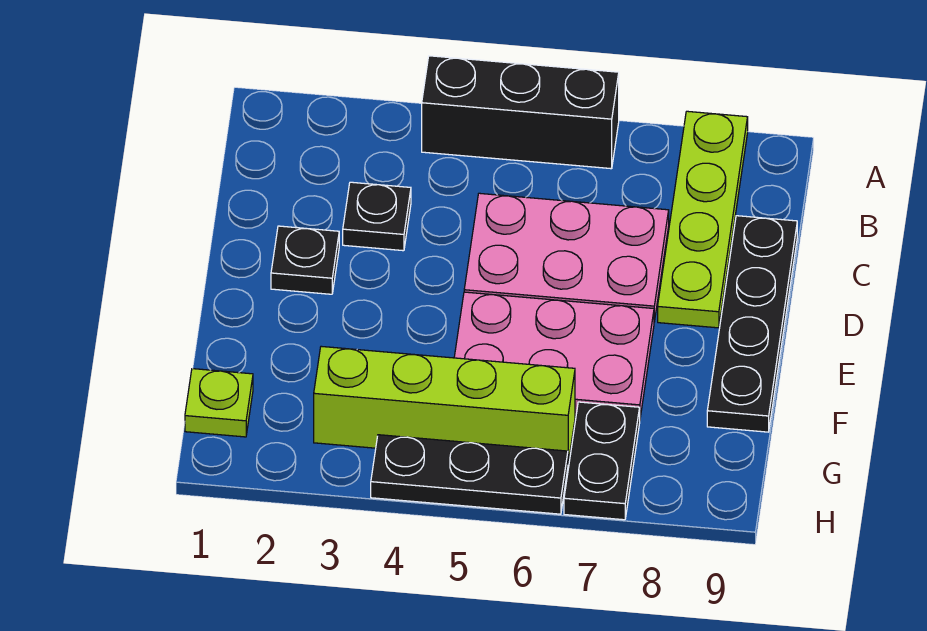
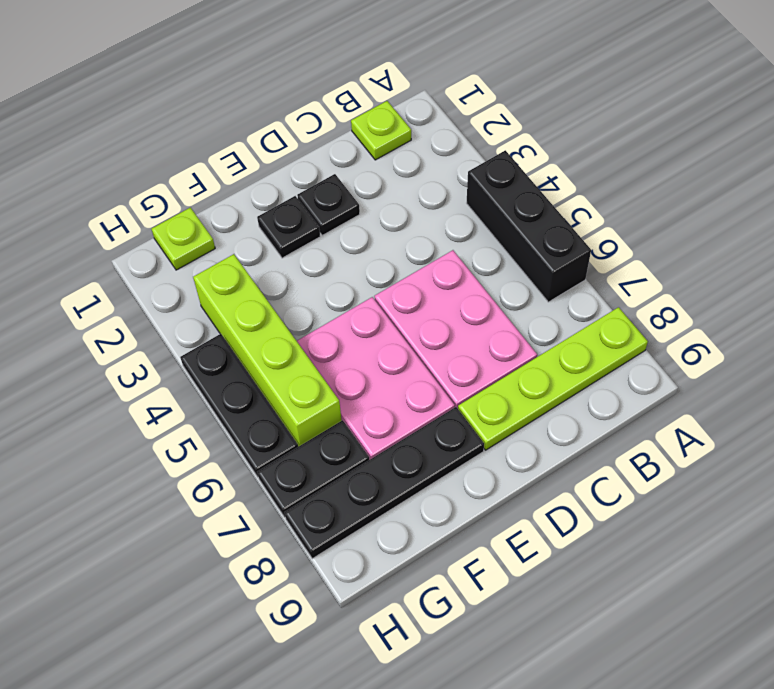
none -> lime 1x1 plate [351,101,411,160]
black 1x1 plate [343,182,411,251] -> black 1x1 plate moved to [257,196,320,258]
black 1x4 plate [707,216,797,432] -> black 1x4 plate moved to [284,407,484,559]

